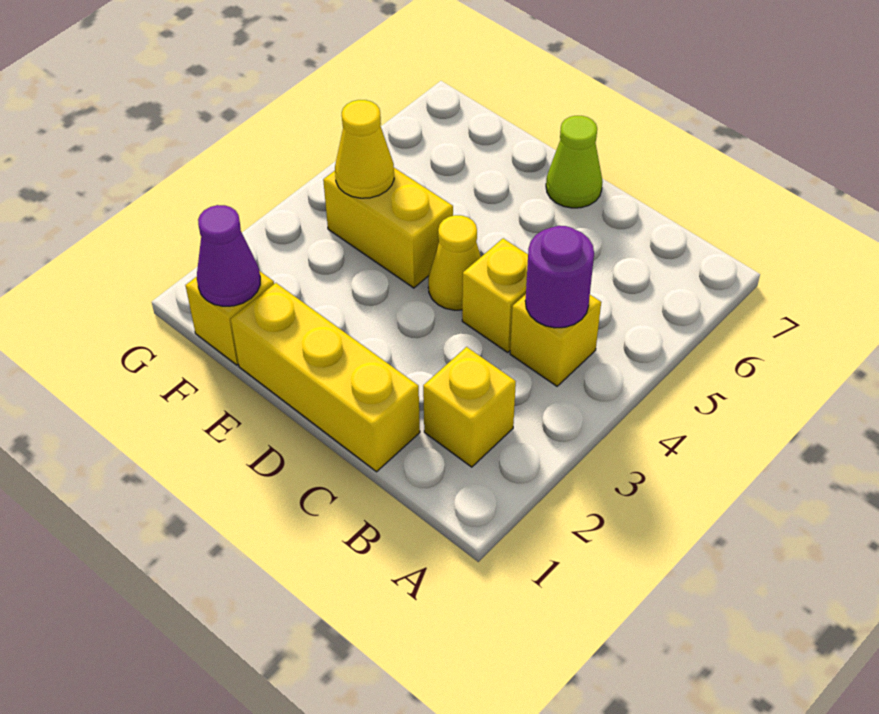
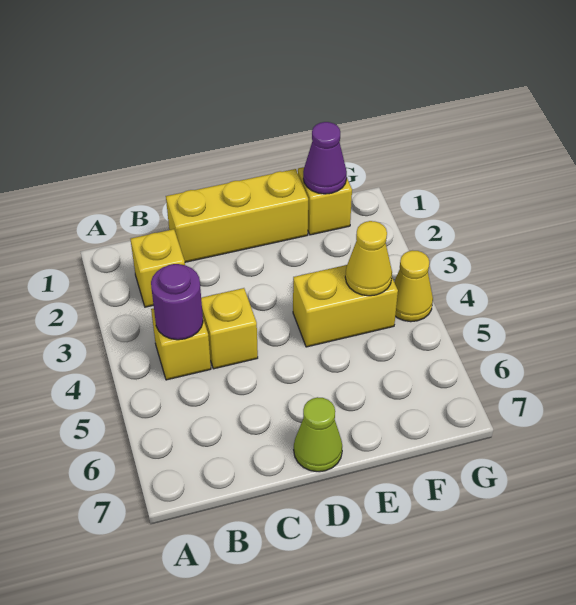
yellow 1x1 cone [428,215,481,310] -> yellow 1x1 cone moved to [394,250,433,322]

